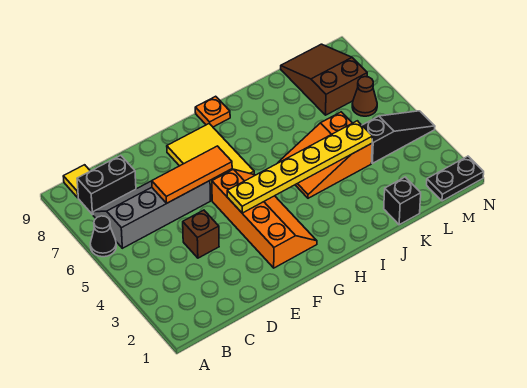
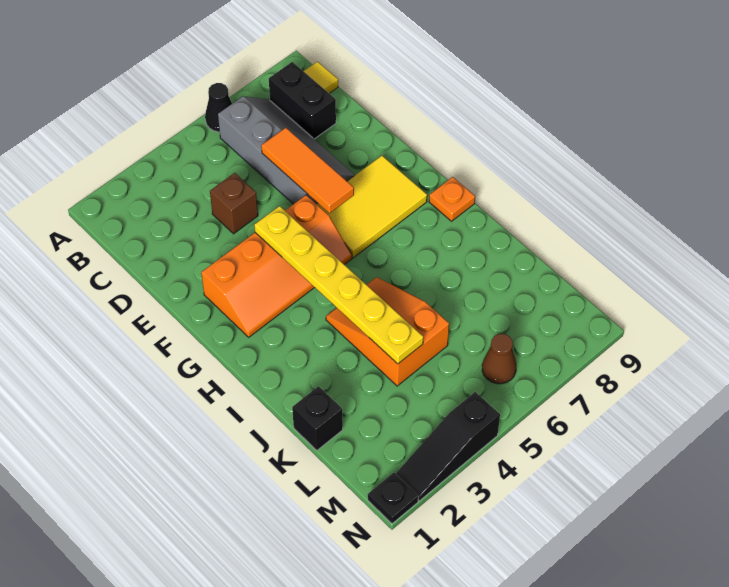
black 1x3 slope [362,111,435,163] -> black 1x3 slope turned to [396,392,500,501]
brown 2x3 slope [281,44,367,115] -> none
black 1x2 plate [427,156,484,201] -> black 1x1 plate [368,473,418,524]

